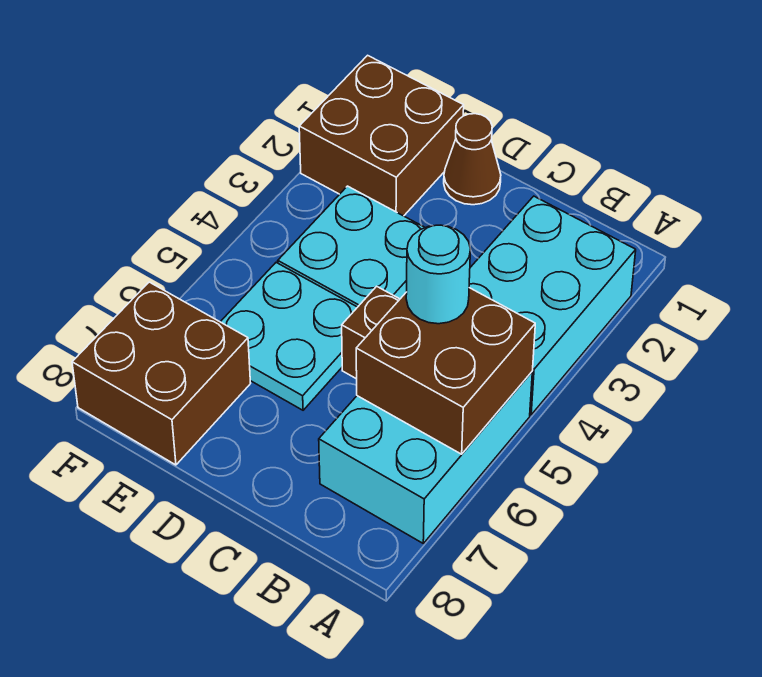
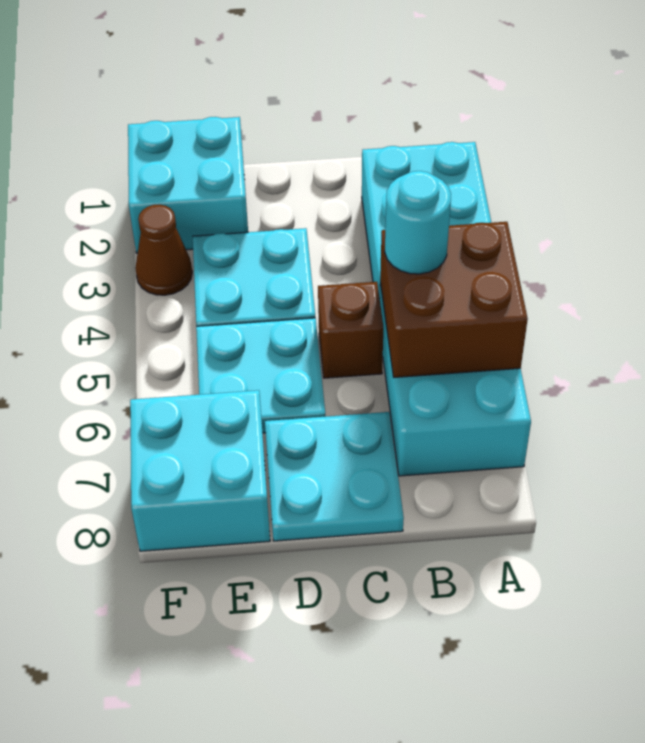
none -> cyan 2x2 plate [265,412,404,541]
brown 1x1 cone [444,114,501,205] -> brown 1x1 cone moved to [135,204,192,295]
brown 2x2 brick [299,55,464,216] -> cyan 2x2 brick [128,117,248,253]
brown 2x2 brick [72,282,251,465] -> cyan 2x2 brick [130,390,270,551]

